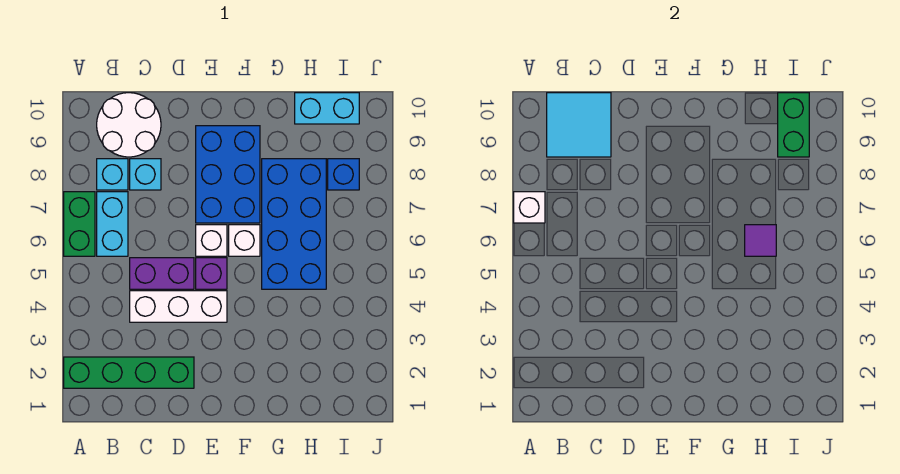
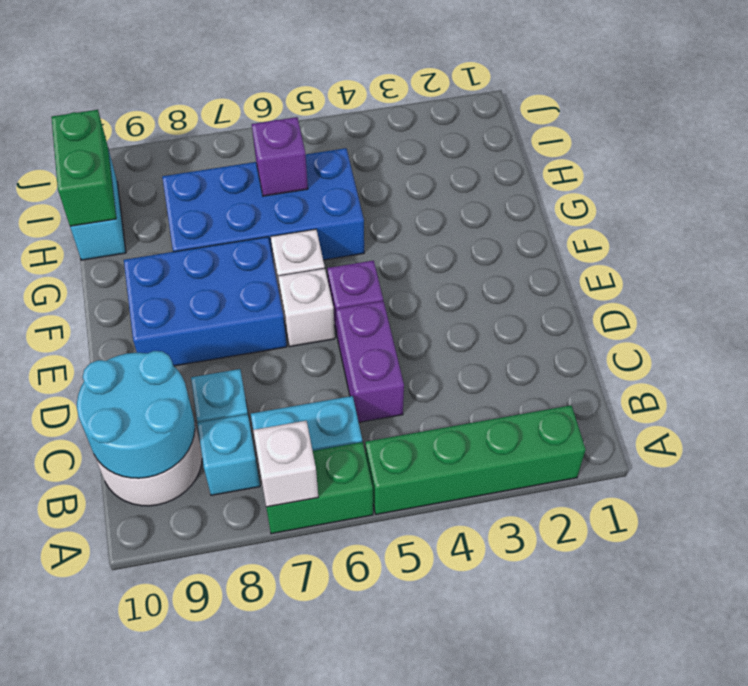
green 1x4 brick [64,357,194,388] -> green 1x4 brick turned to [365,405,586,514]
cyan 2x2 tile [547,93,611,157] -> cyan 2x2 round brick [77,351,195,478]
white 1x3 brick [130,291,227,322] -> none
purple 1x1 tile [745,225,776,256] -> purple 1x1 brick [252,117,308,196]
blue 1x1 brick [328,159,359,190] -> none
green 1x2 brick [778,93,809,157] -> green 1x2 brick turned to [52,110,116,226]

